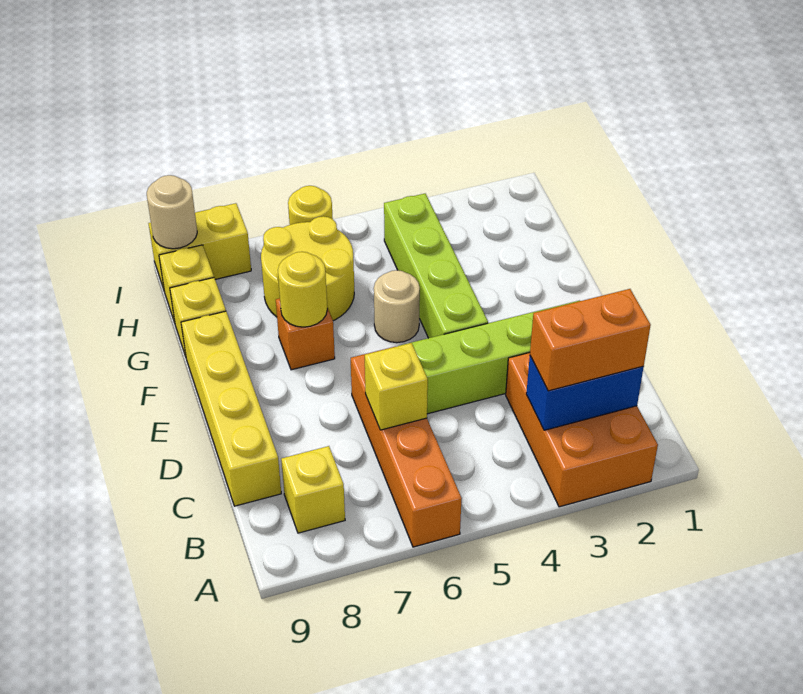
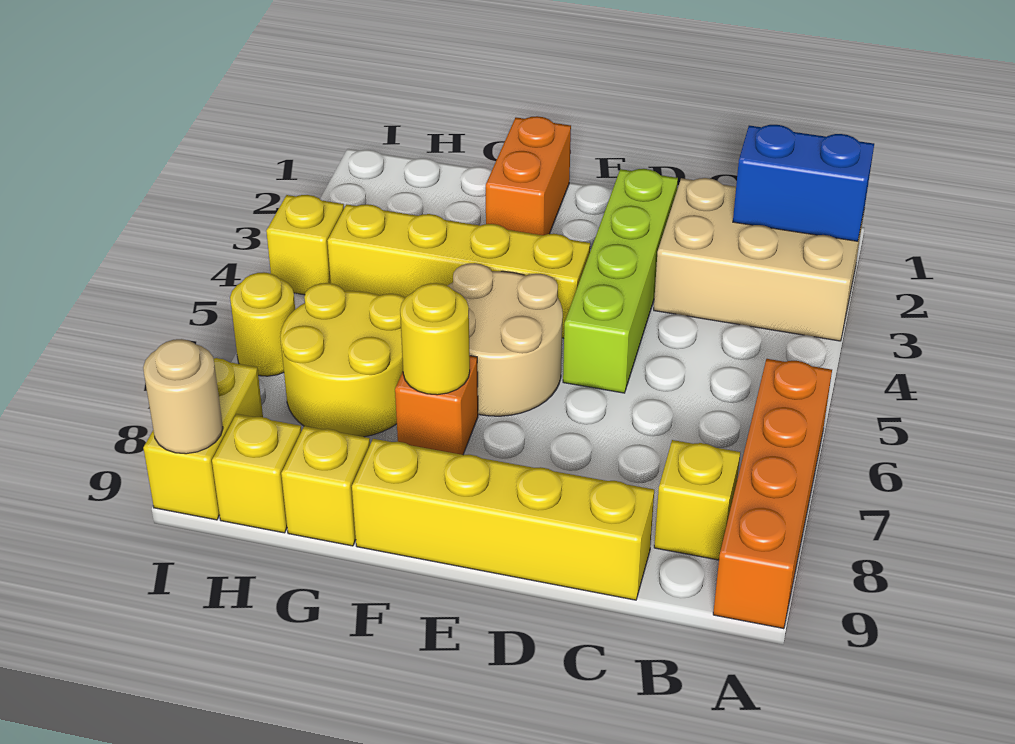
orange 2x3 brick [506,353,658,507] -> tan 2x3 brick [654,178,864,341]
orange 1x4 brick [351,347,462,547] -> orange 1x4 brick turned to [713,359,832,629]
blue 1x2 brick [526,356,644,430] -> blue 1x2 brick turned to [733,125,874,241]
orange 1x2 brick [530,289,651,391] -> orange 1x2 brick moved to [486,116,571,235]
yellow 1x1 brick [365,343,428,430] -> yellow 1x1 brick moved to [266,195,344,295]
lime 1x4 brick [384,194,488,338] -> yellow 1x4 brick [327,204,590,338]
tan 1x1 round brick [374,270,420,343] -> tan 2x2 round brick [448,263,563,416]

